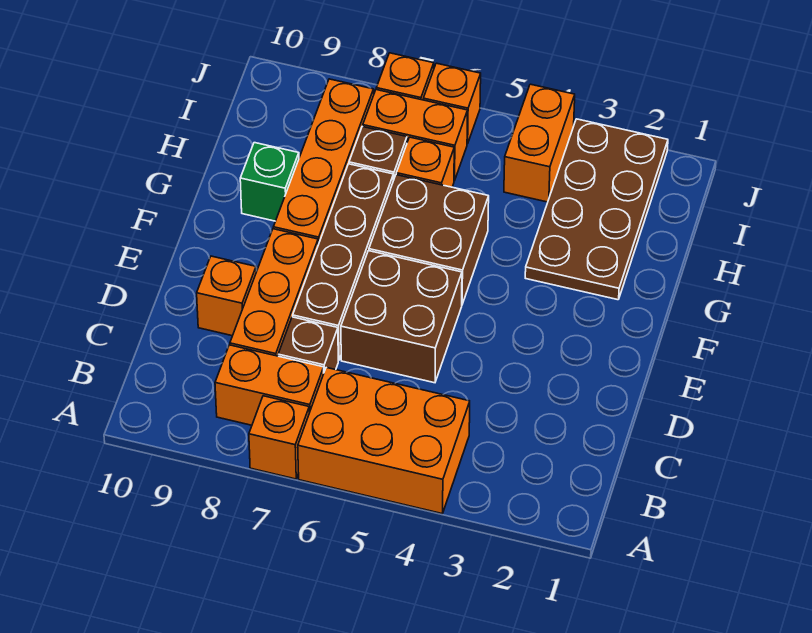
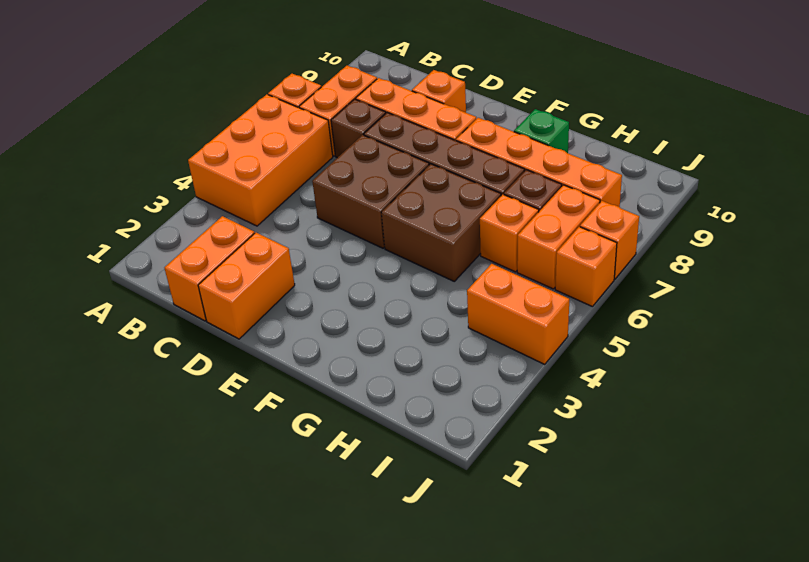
none -> orange 1x2 brick [165,216,255,321]
none -> orange 1x2 brick [198,233,295,339]
brown 2x4 plate [525,119,668,300] -> none

